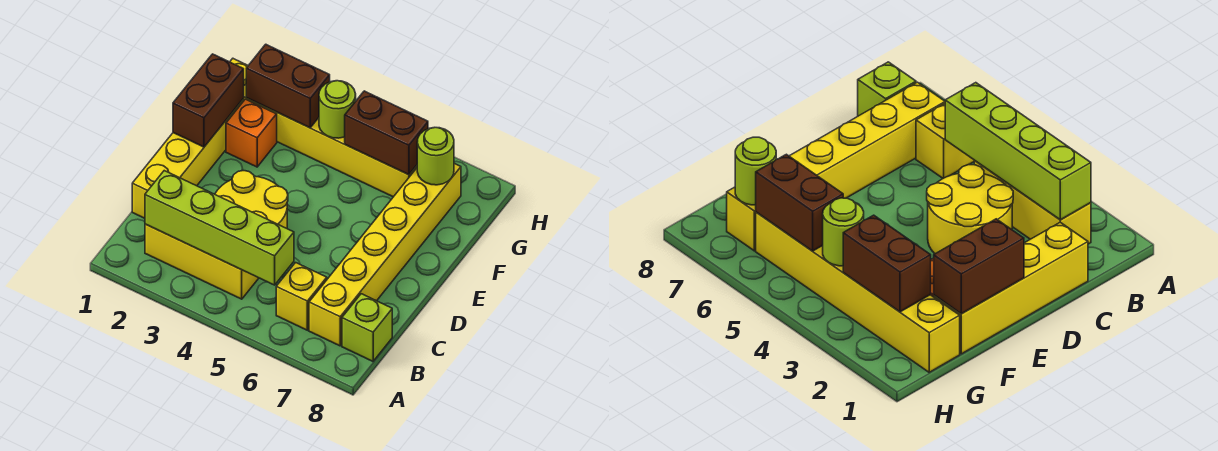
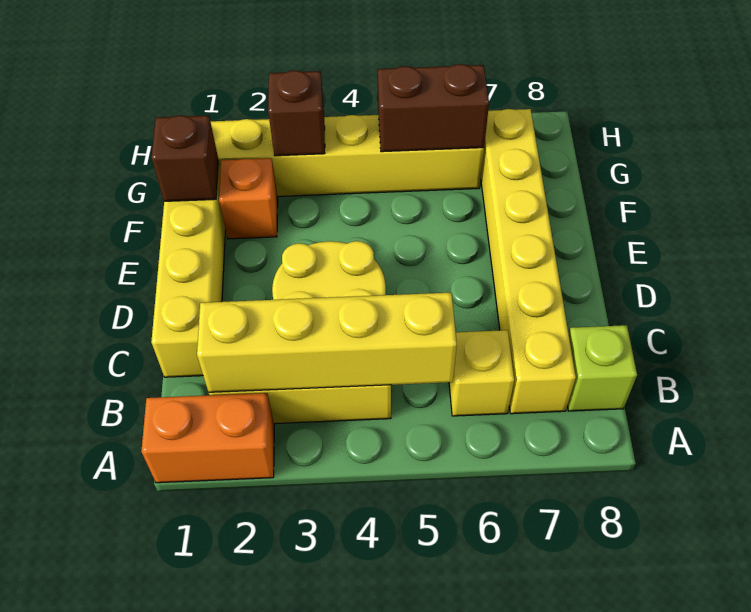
none -> orange 1x2 brick [141,393,274,483]
lime 1x4 brick [145,171,294,285] -> yellow 1x4 brick [197,293,457,392]
brown 1x2 brick [173,54,244,147] -> brown 1x1 brick [152,115,219,201]
brown 1x2 brick [246,44,330,128] -> brown 1x1 brick [268,71,325,156]
lime 1x1 round brick [319,81,356,138] -> none
lime 1x1 round brick [417,128,454,185] -> none

